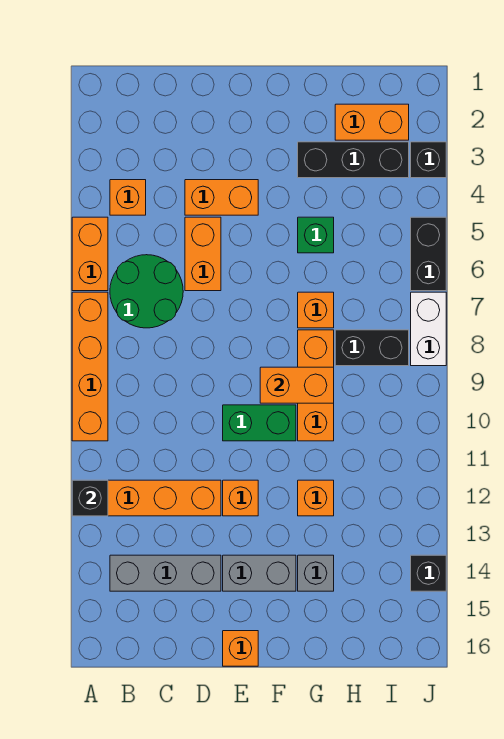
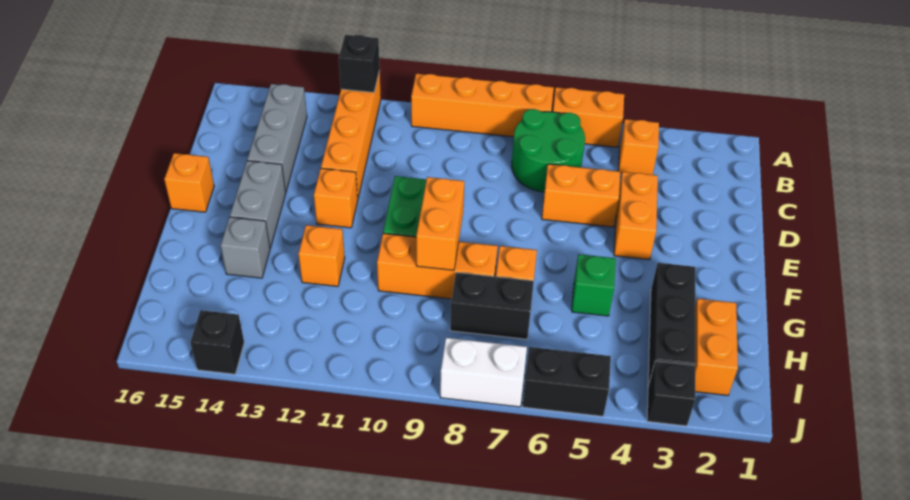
black 1x2 brick [335,330,409,366] -> black 1x2 brick turned to [450,272,534,339]

